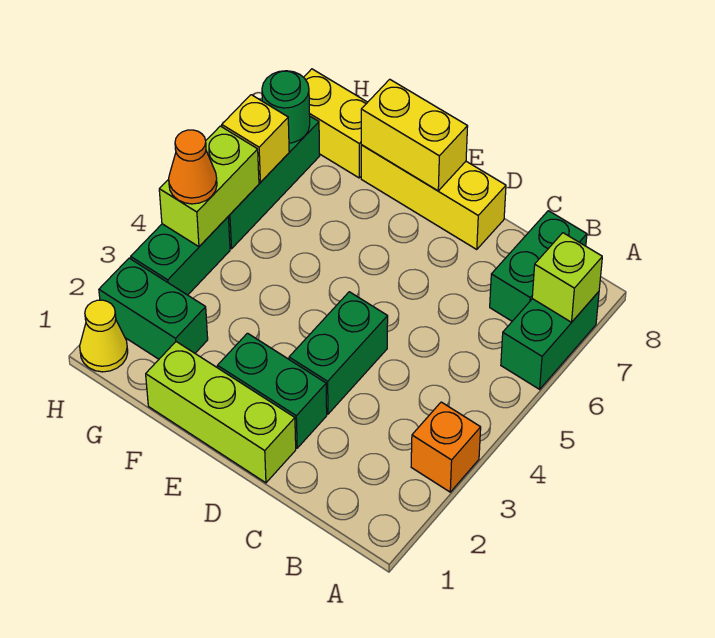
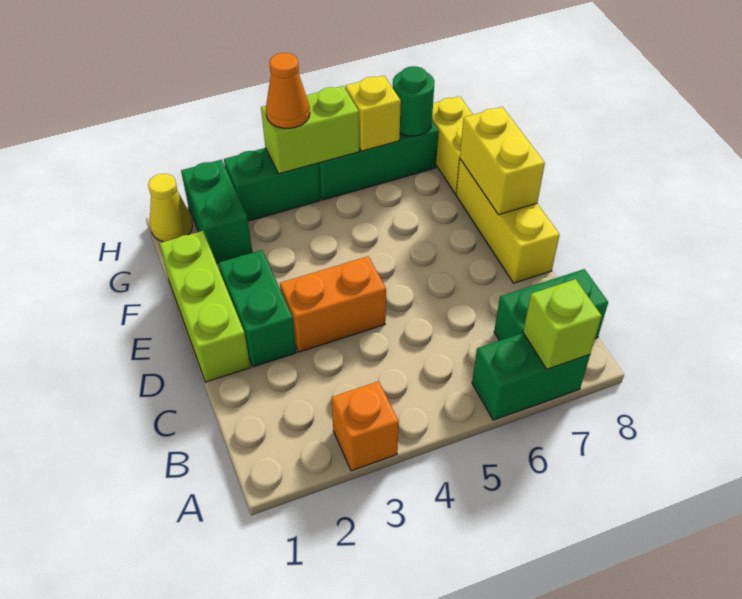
green 1x2 brick [289,292,388,414] -> orange 1x2 brick [280,256,386,352]

